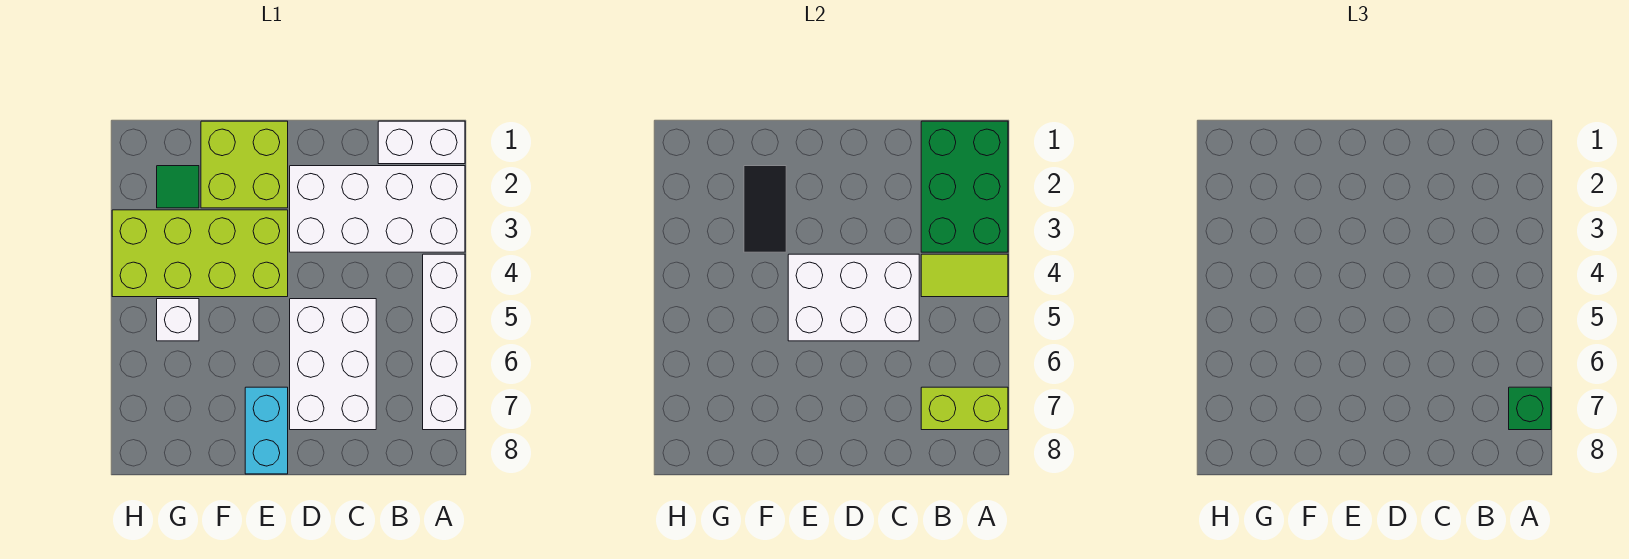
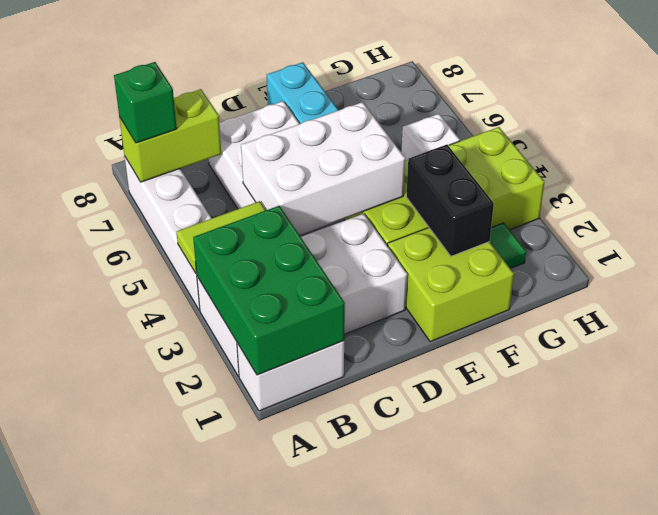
black 1x2 tile [744,166,786,252] -> black 1x2 brick [406,144,494,256]

